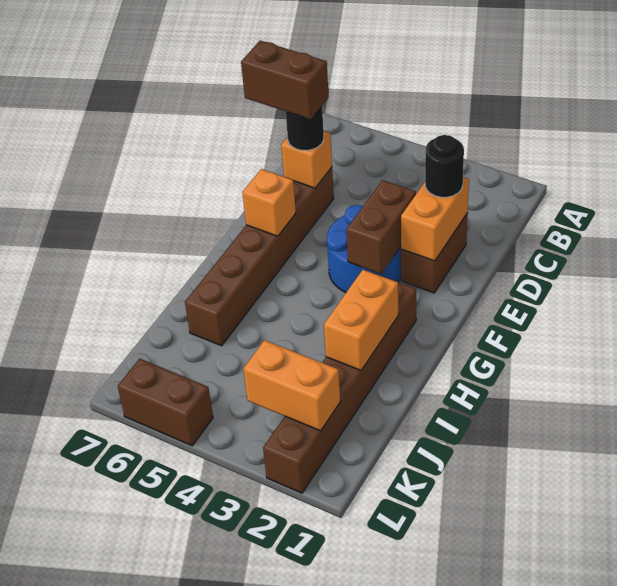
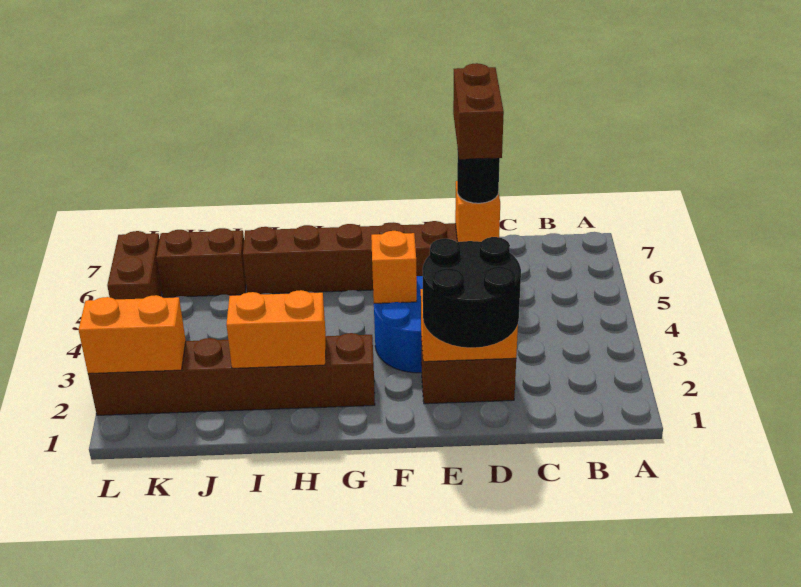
black 1x1 round brick [425,135,464,197] -> black 2x2 round brick [423,237,521,348]
brown 1x2 brick [346,180,416,274] -> brown 1x2 brick moved to [156,228,246,297]
orange 1x1 brick [242,169,296,236] -> orange 1x1 brick moved to [371,231,417,303]
orange 1x2 brick [244,340,340,431] -> orange 1x2 brick turned to [79,295,186,374]

